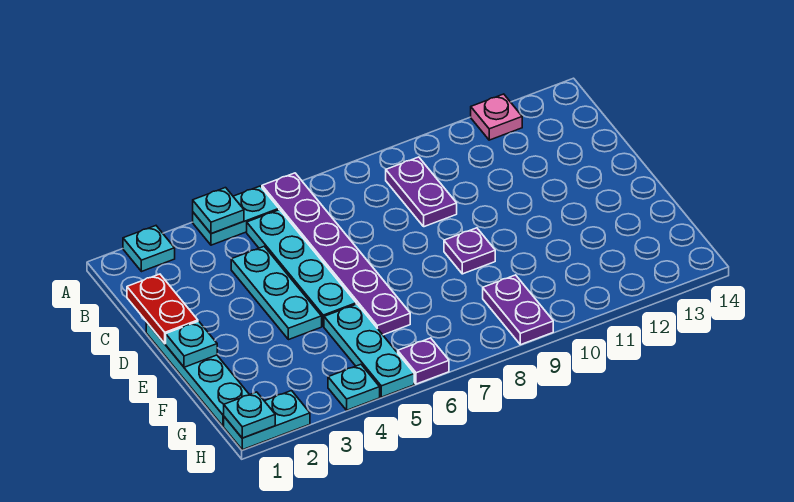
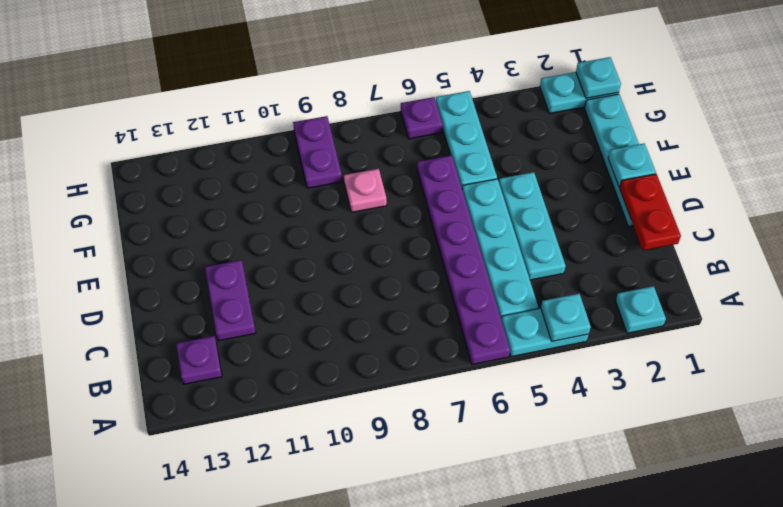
pink 1x1 plate [471,94,522,140] -> pink 1x1 plate moved to [344,169,387,212]
purple 1x2 plate [386,157,457,227] -> purple 1x2 plate moved to [205,260,256,341]
purple 1x1 plate [444,228,495,274] -> purple 1x1 plate moved to [176,336,222,384]
cyan 1x1 plate [328,364,380,410] -> none

